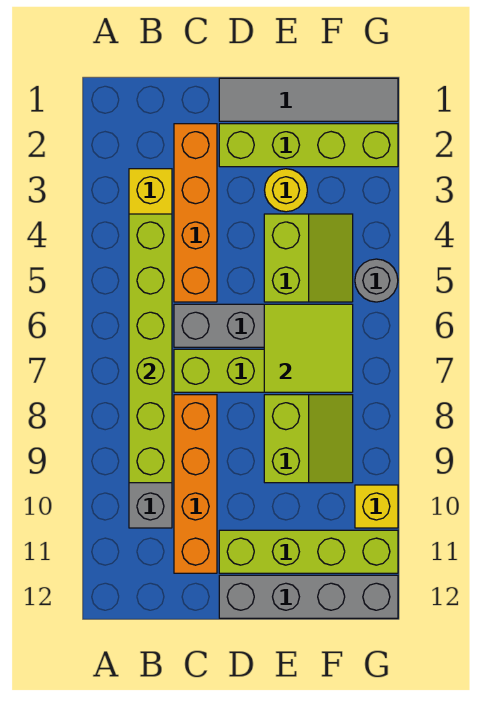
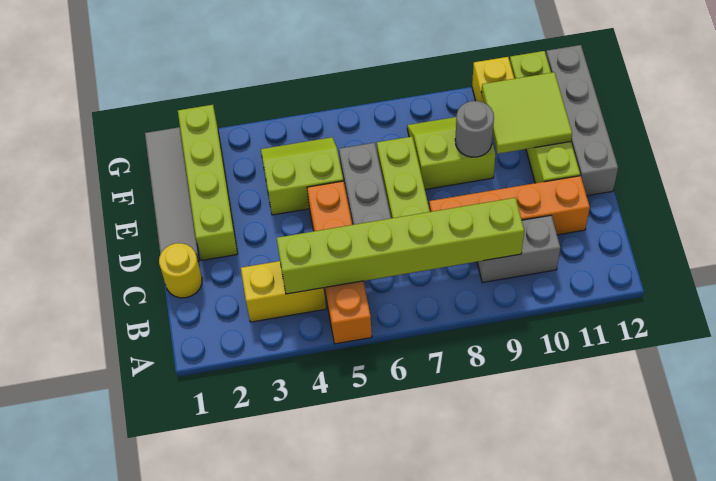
orange 1x4 brick [174,124,217,302] -> orange 1x4 brick turned to [307,181,372,344]
yellow 1x1 round brick [265,169,307,212] -> yellow 1x1 round brick moved to [159,243,202,298]
lime 2x2 tile [264,304,353,392] -> lime 2x2 tile moved to [481,72,572,154]
grey 1x1 round brick [355,259,398,302] -> grey 1x1 round brick moved to [455,101,494,157]

